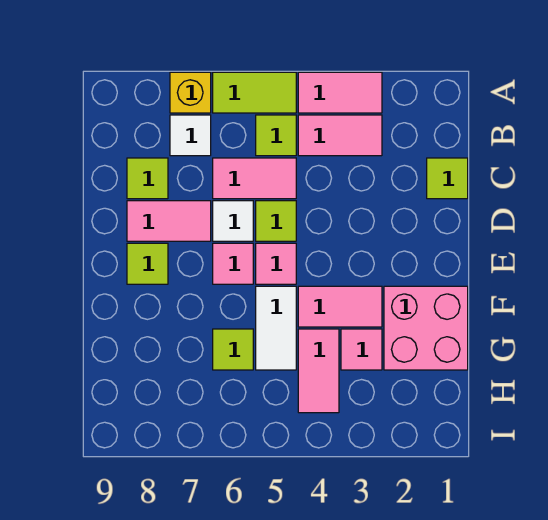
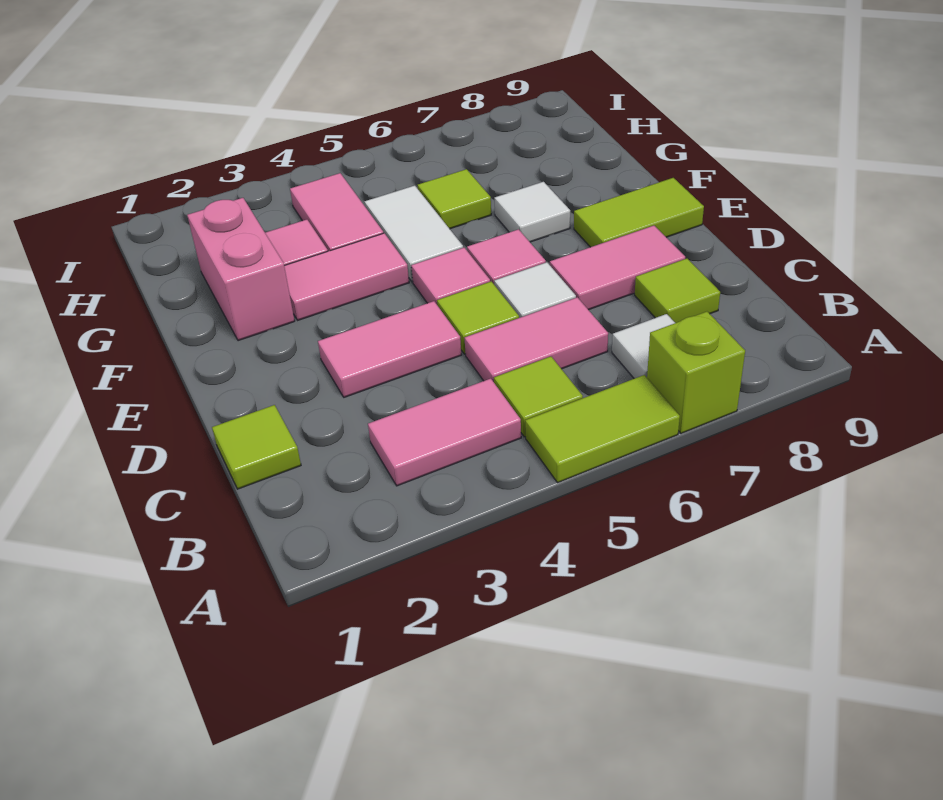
pink 1x2 tile [298,72,382,113] -> pink 1x2 tile moved to [318,301,461,397]
yellow 1x1 brick [170,72,211,113] -> lime 1x1 brick [647,312,745,433]
lime 1x1 tile [127,243,168,284] -> lime 1x2 tile [574,178,704,247]
pink 2x2 brick [384,286,468,370] -> pink 1x2 brick [187,198,295,341]
none -> white 1x1 tile [494,182,570,242]

